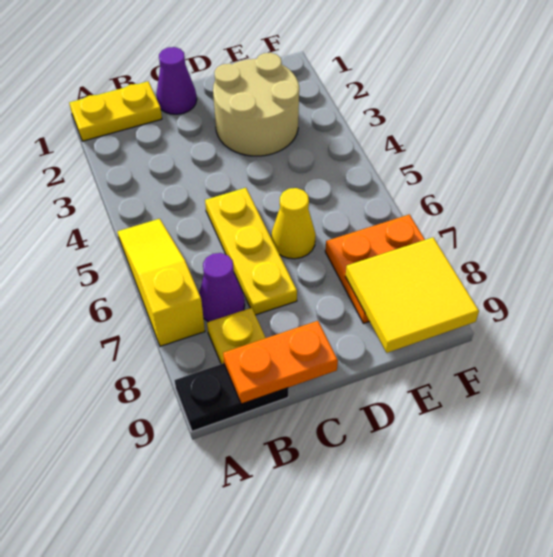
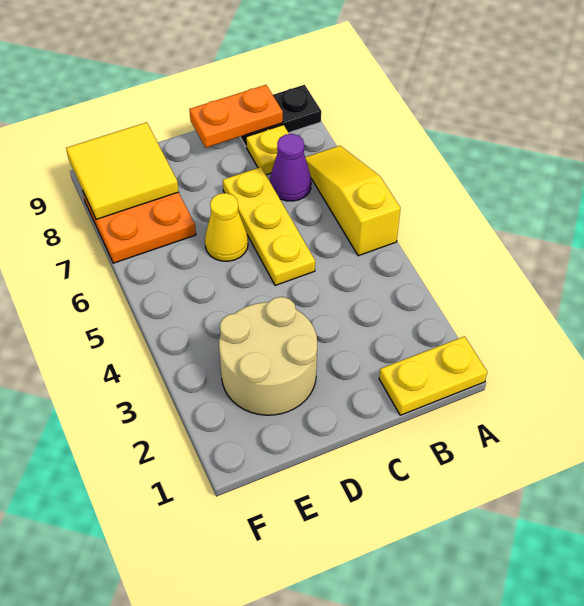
yellow 1x3 slope [117,219,205,346] -> yellow 1x3 slope turned to [305,146,401,256]
purple 1x1 cone [156,47,197,114] -> none

